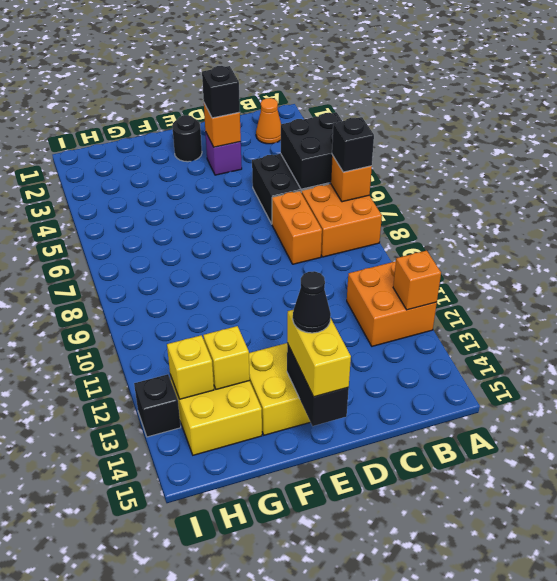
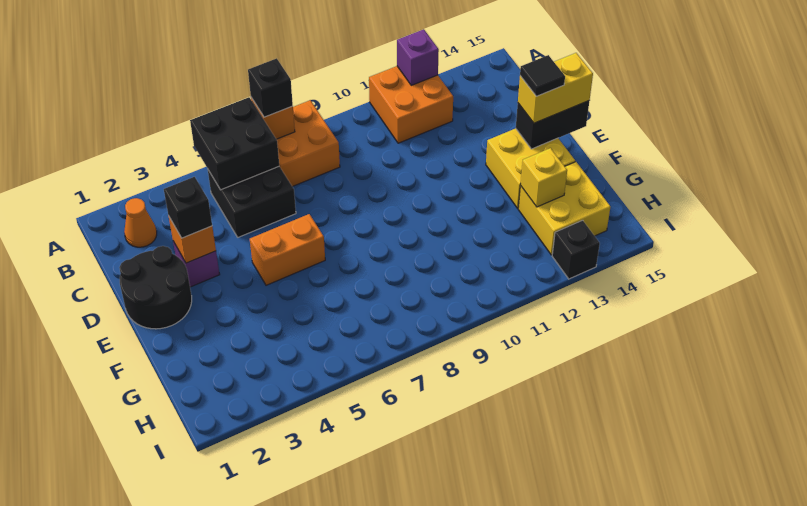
orange 1x1 brick [393,251,441,310] -> purple 1x1 brick [397,29,439,85]
orange 1x2 brick [272,191,322,264] -> orange 1x2 brick moved to [250,214,325,285]
black 1x1 round brick [172,115,202,162] -> black 2x2 round brick [119,246,192,329]
black 1x1 cone [293,271,331,333] -> black 1x1 tile [520,55,565,96]
yellow 1x1 brick [167,335,214,399] -> none

